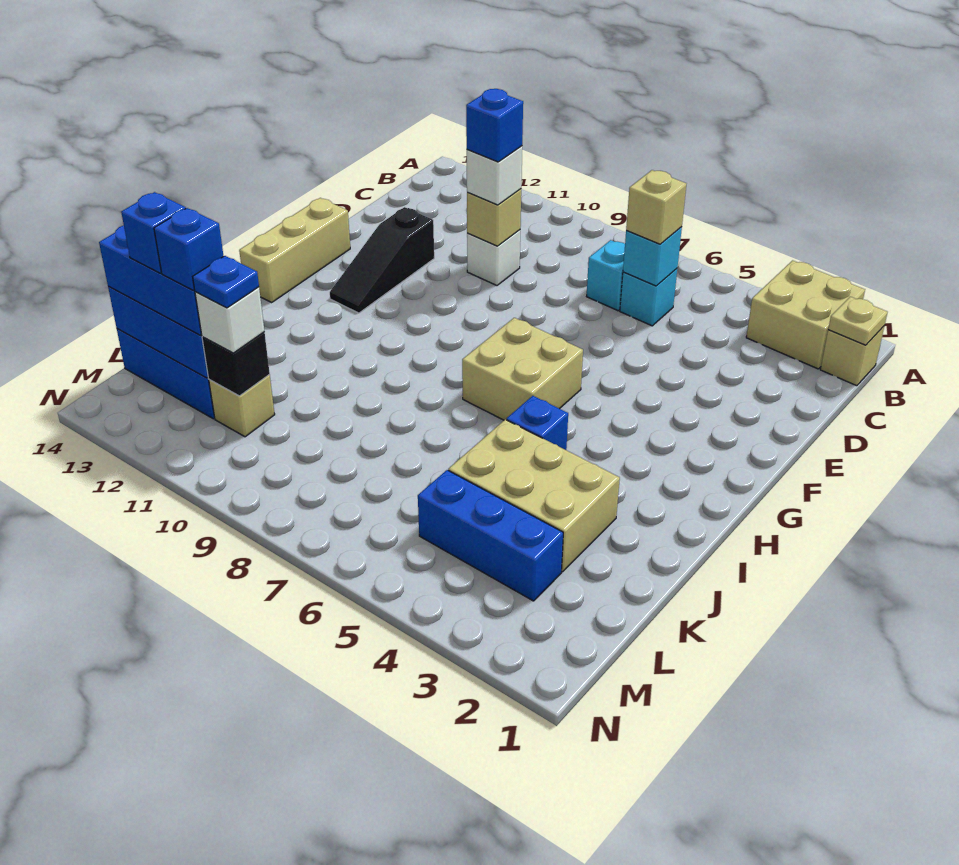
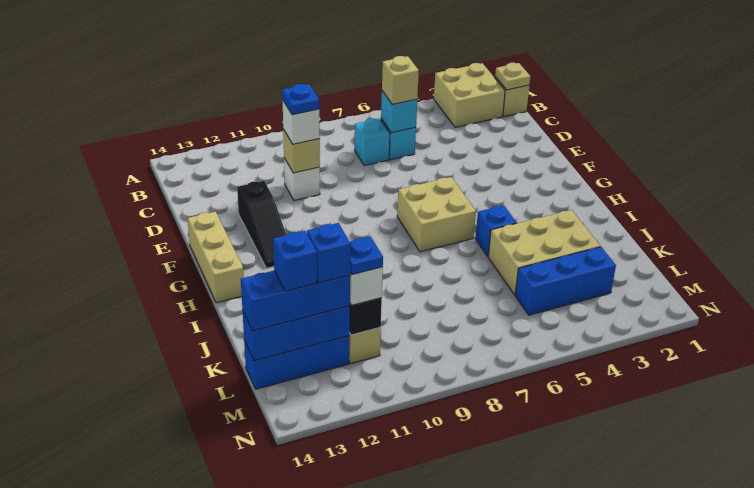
blue 1x1 brick [466,89,523,162] -> blue 1x1 plate [282,84,319,115]

